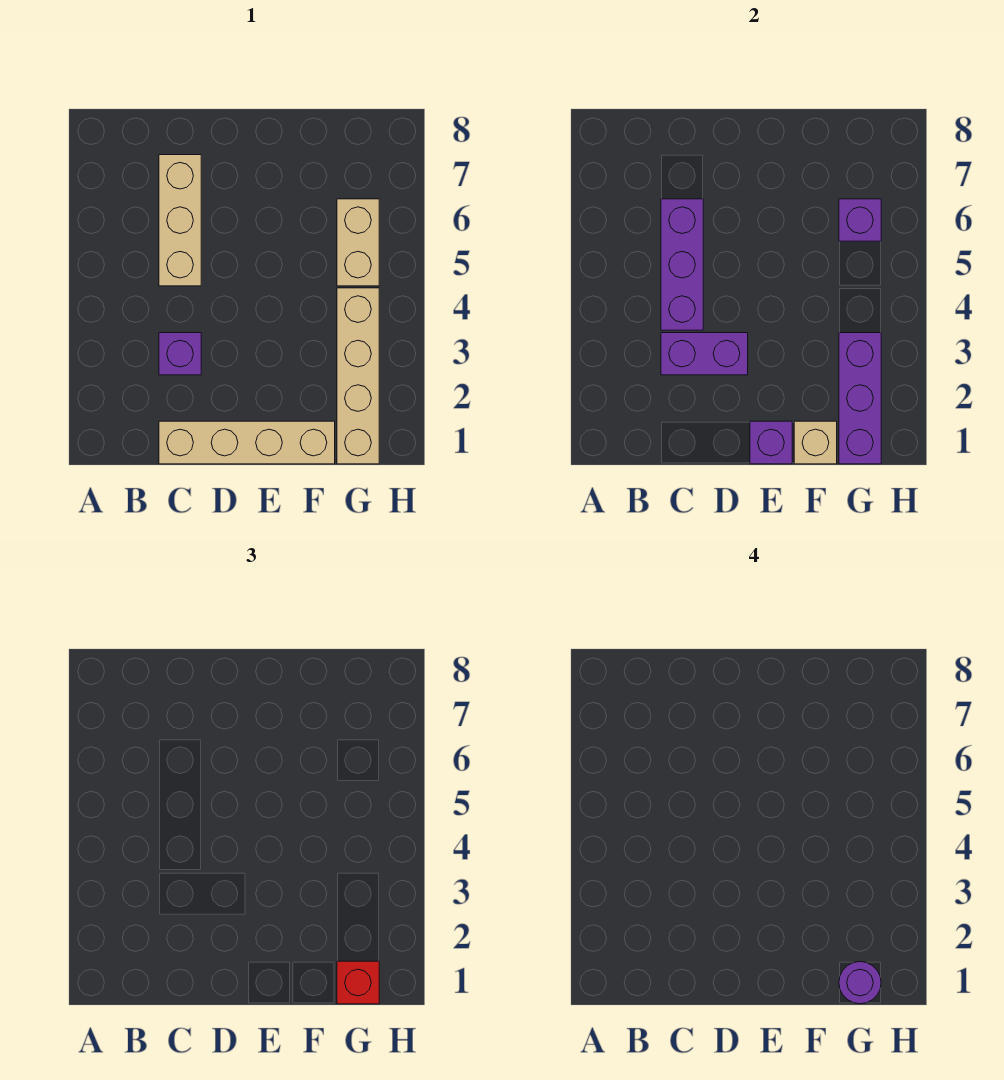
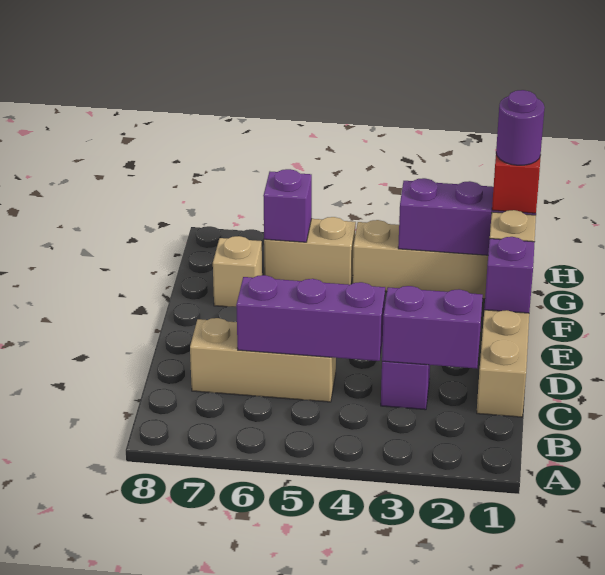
purple 1x2 brick [661,333,748,375] -> purple 1x2 brick turned to [382,286,483,368]
none -> tan 1x1 brick [213,236,262,307]

